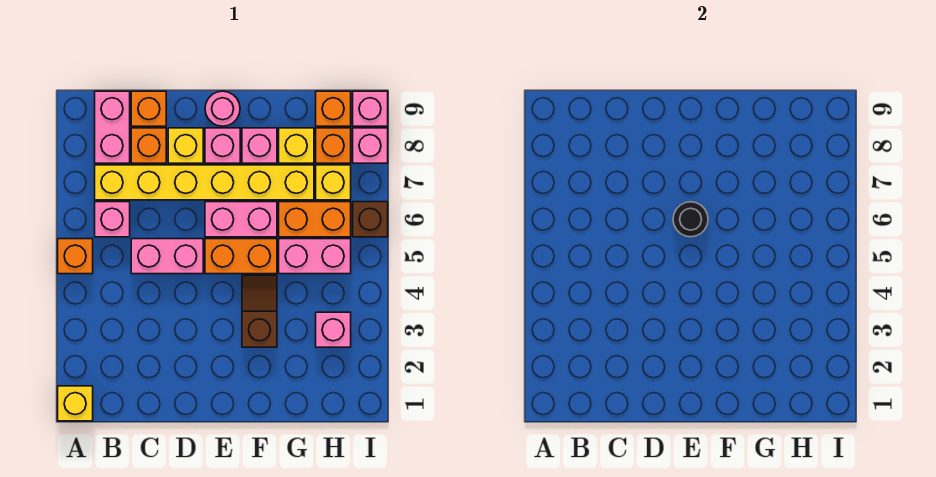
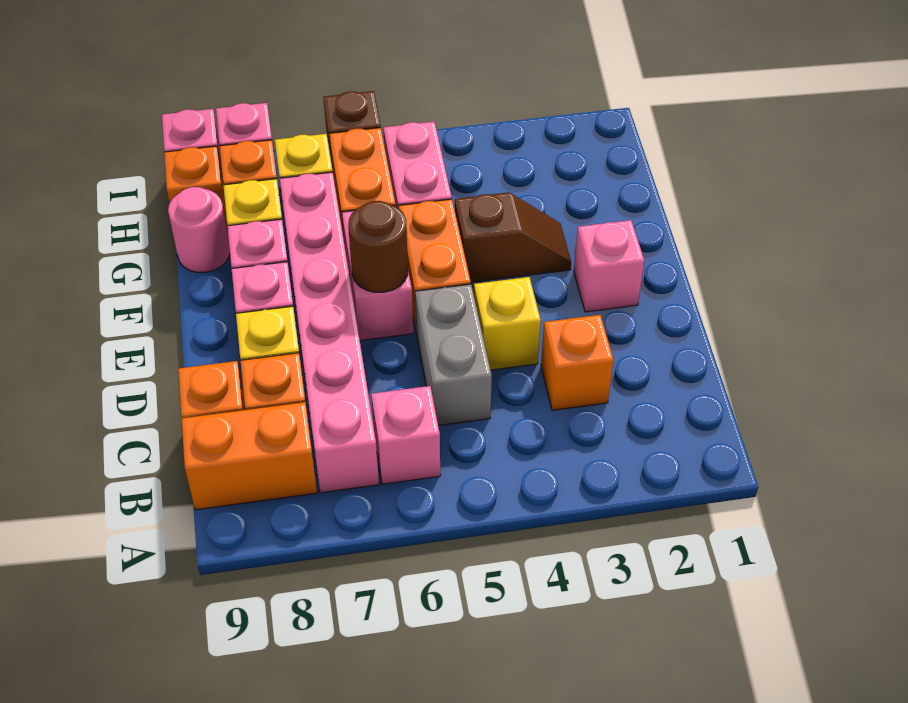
yellow 1x1 brick [58,386,93,421] -> yellow 1x1 brick moved to [474,277,541,370]
orange 1x1 brick [58,239,93,274] -> orange 1x1 brick moved to [541,315,614,410]
yellow 1x6 brick [95,165,314,200] -> pink 1x6 brick [280,172,379,493]
pink 1x2 brick [95,91,130,163] -> orange 1x2 brick [182,402,317,510]
pink 1x2 brick [131,239,203,274] -> grey 1x2 brick [415,284,492,426]
black 1x1 round brick [673,202,708,237] -> brown 1x1 round brick [348,201,408,292]
pink 1x1 round brick [205,91,240,126] -> pink 1x1 round brick moved to [168,187,230,272]
brown 1x2 slope [242,275,277,347] -> brown 1x2 slope turned to [455,192,571,282]
pink 1x1 brick [316,312,351,347] -> pink 1x1 brick moved to [574,220,644,312]

